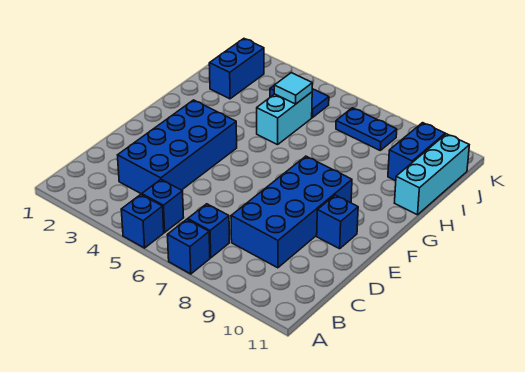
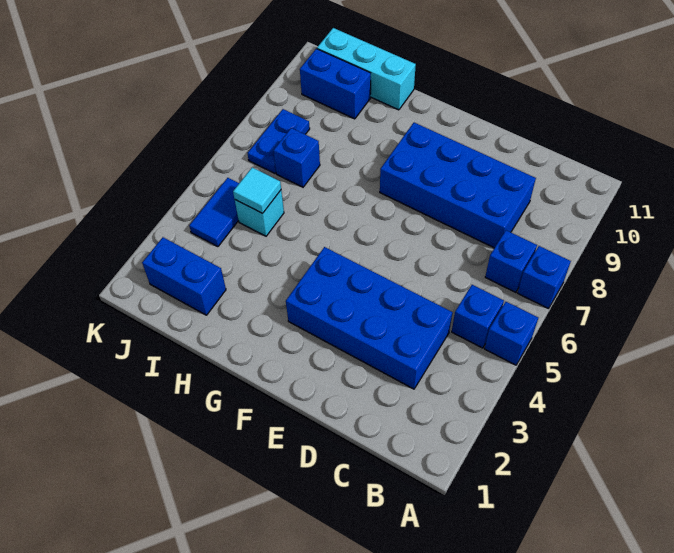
blue 1x1 brick [317,195,358,249] -> blue 1x1 brick moved to [273,128,320,187]
cyan 1x2 brick [257,92,312,145] -> cyan 1x1 brick [235,190,284,236]

